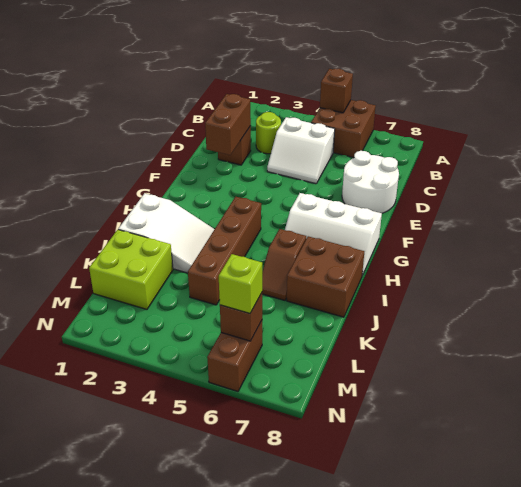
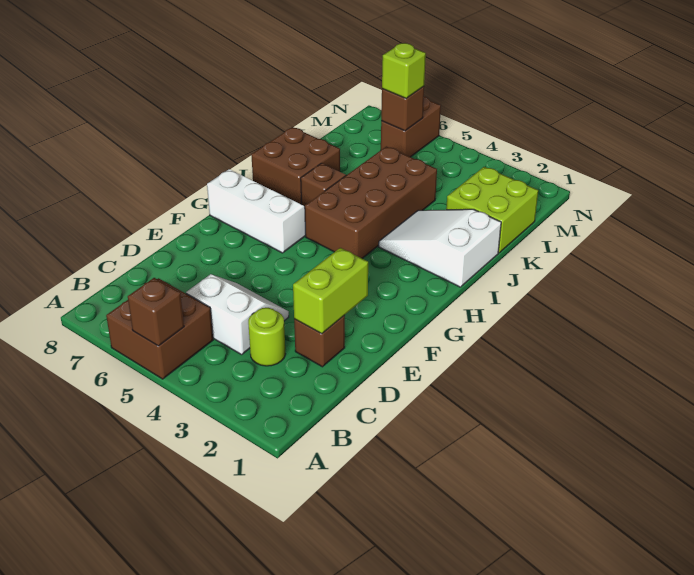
brown 1x2 brick [205,94,251,155] -> lime 1x2 brick [293,248,368,334]
white 2x2 round brick [342,151,399,213] -> none
brown 1x4 brick [188,197,261,305] -> brown 2x4 brick [305,146,437,259]

